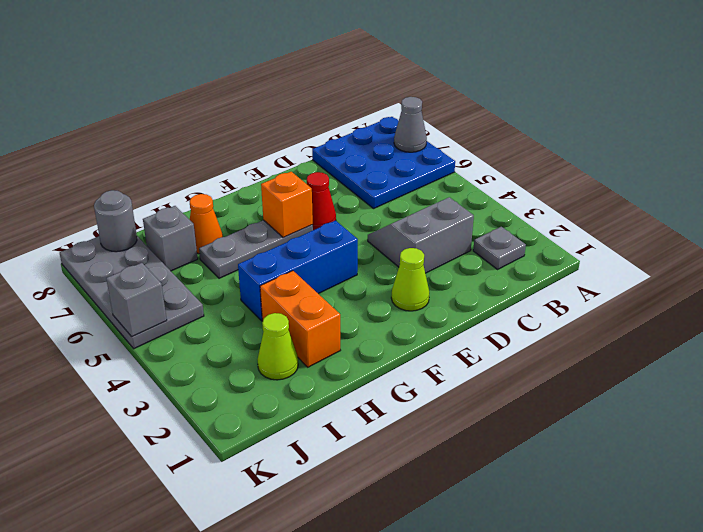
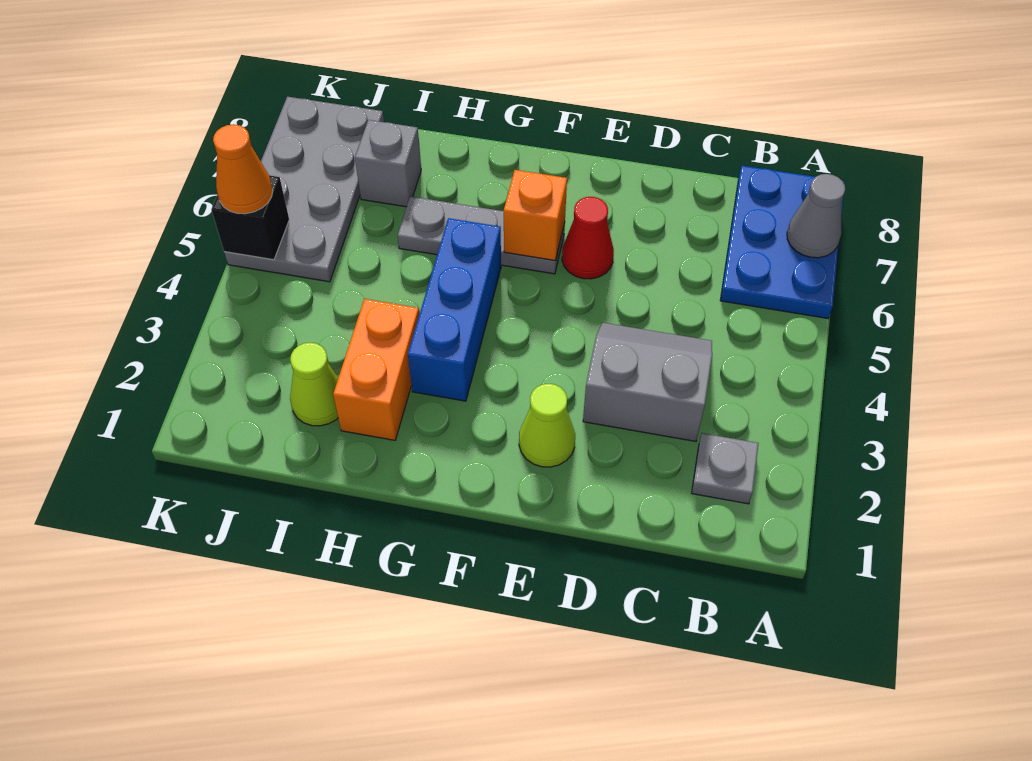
blue 3x3 plate [312,117,455,209] -> blue 2x3 plate [720,166,844,318]
blue 1x3 brick [238,220,358,321] -> blue 1x3 brick turned to [408,218,501,401]
orange 1x1 cone [189,194,223,254] -> orange 1x1 cone moved to [213,124,273,214]
grey 1x1 round brick [94,190,137,252] -> none
grey 1x1 brick [106,263,167,337] -> black 1x1 brick [211,175,289,260]

